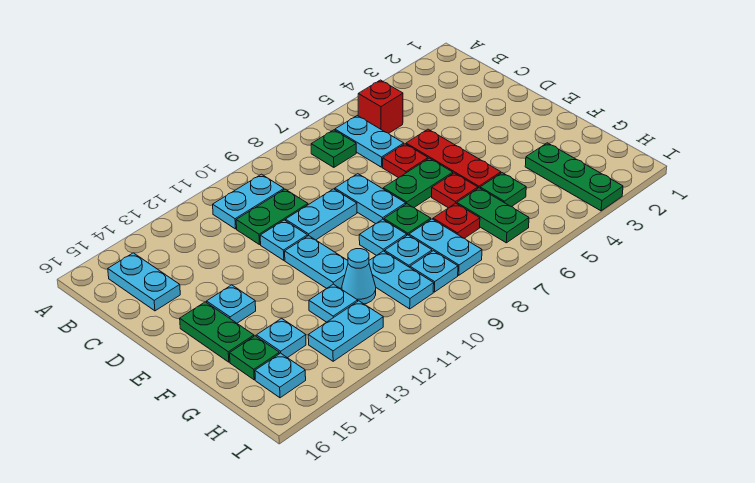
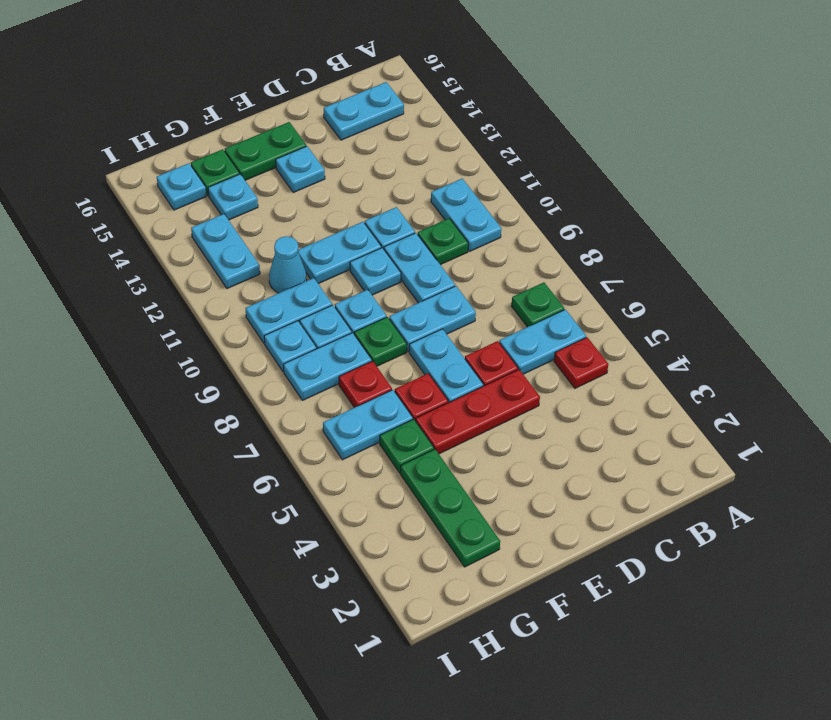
red 1x1 brick [358,80,403,133] -> red 1x1 plate [554,337,608,388]
green 1x2 plate [236,189,308,245] -> green 1x1 plate [418,218,468,265]
green 1x2 plate [383,158,453,207] -> cyan 1x2 plate [409,329,484,403]
green 1x3 plate [525,143,623,211] -> green 1x3 plate turned to [400,449,500,567]
green 1x2 plate [457,188,529,243] -> cyan 1x2 plate [323,390,413,460]
cyan 1x1 plate [309,284,358,322] -> cyan 1x1 plate moved to [350,248,401,295]

